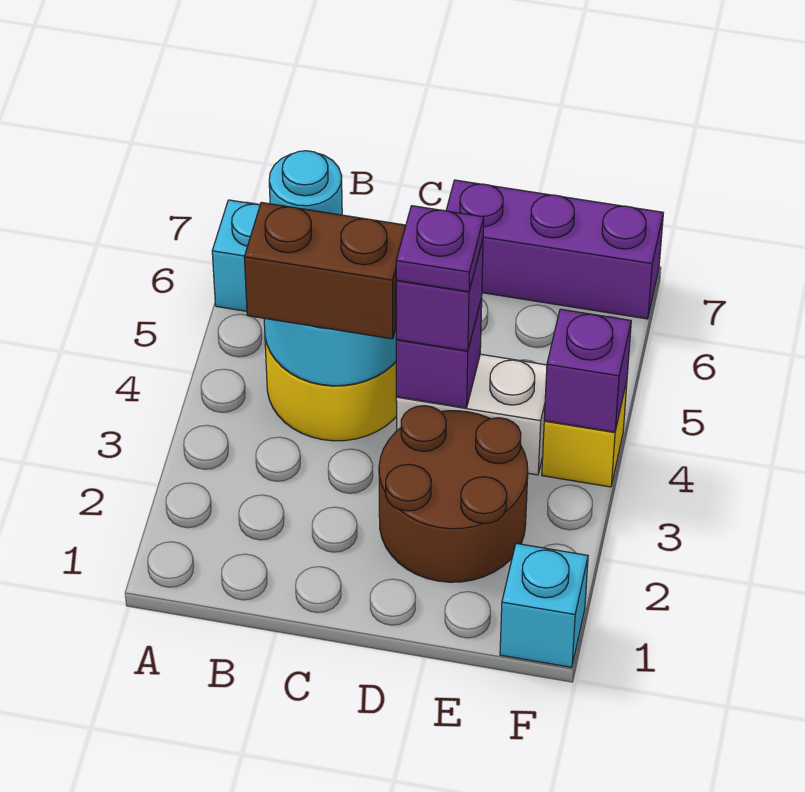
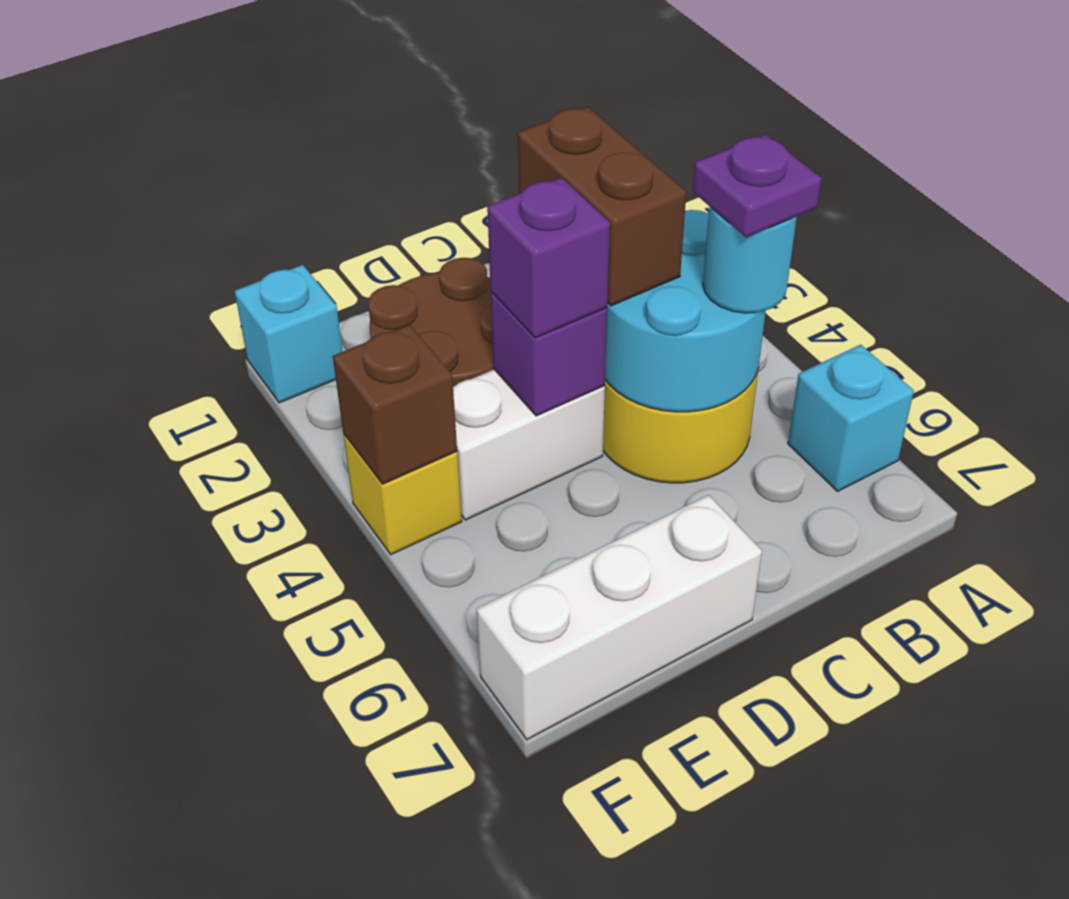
brown 1x2 brick [244,202,406,339] -> brown 1x2 brick turned to [518,107,686,306]
purple 1x1 plate [396,206,484,292] -> purple 1x1 plate moved to [693,134,821,238]
purple 1x3 brick [446,180,663,319] -> white 1x3 brick [477,495,762,740]
purple 1x1 brick [544,309,631,432] -> brown 1x1 brick [333,325,457,484]

